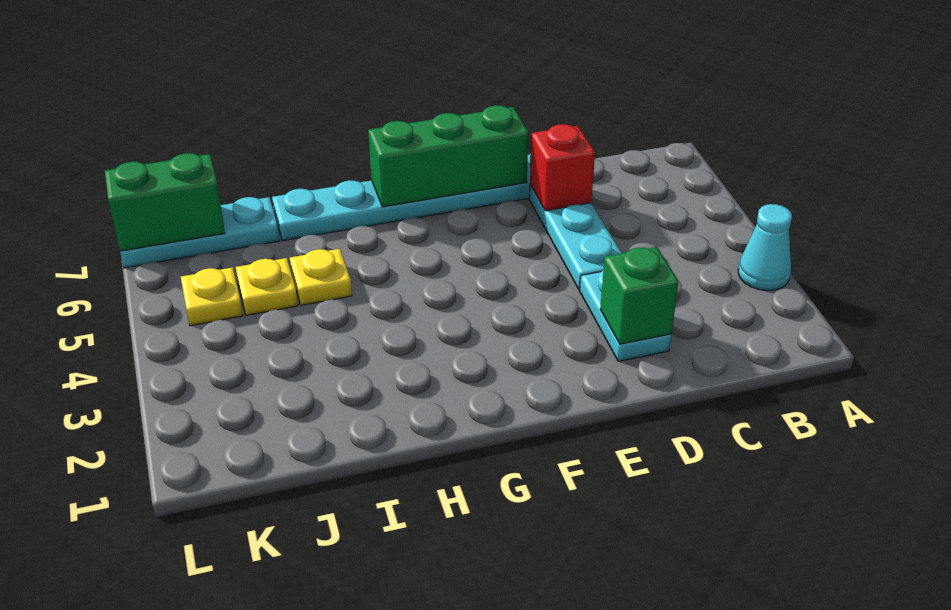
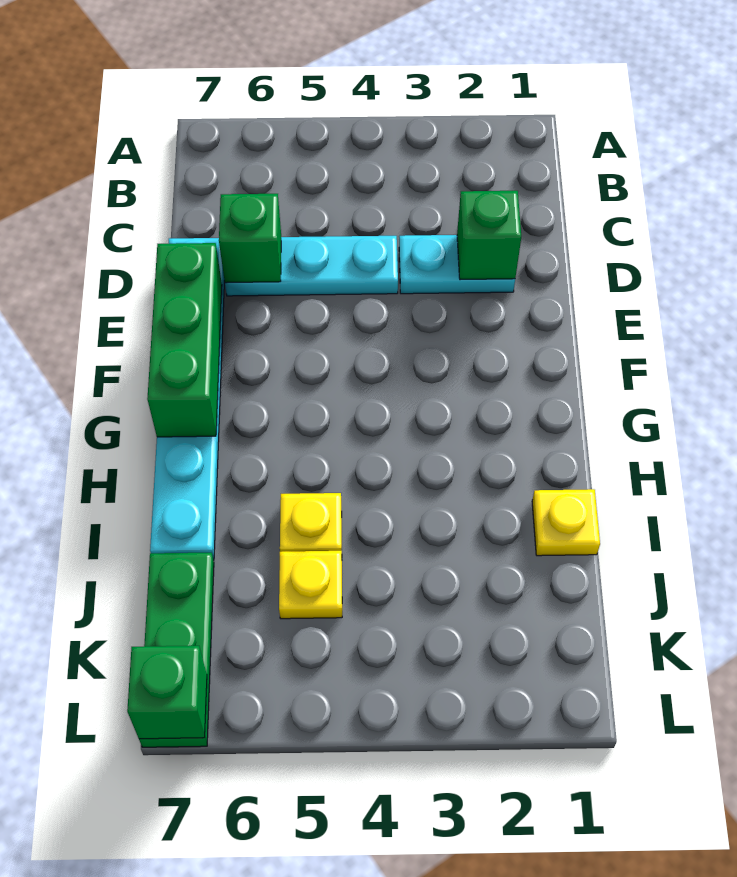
cyan 1x1 cone [738,204,792,291] -> none
red 1x1 brick [530,124,595,211] -> green 1x1 brick [219,194,281,283]
cyan 1x3 plate [120,197,280,268] -> green 1x3 plate [139,553,214,747]
yellow 1x1 plate [181,267,243,326] -> yellow 1x1 plate moved to [532,489,600,556]
green 1x2 brick [105,153,225,251] -> green 1x1 brick [127,646,207,739]

